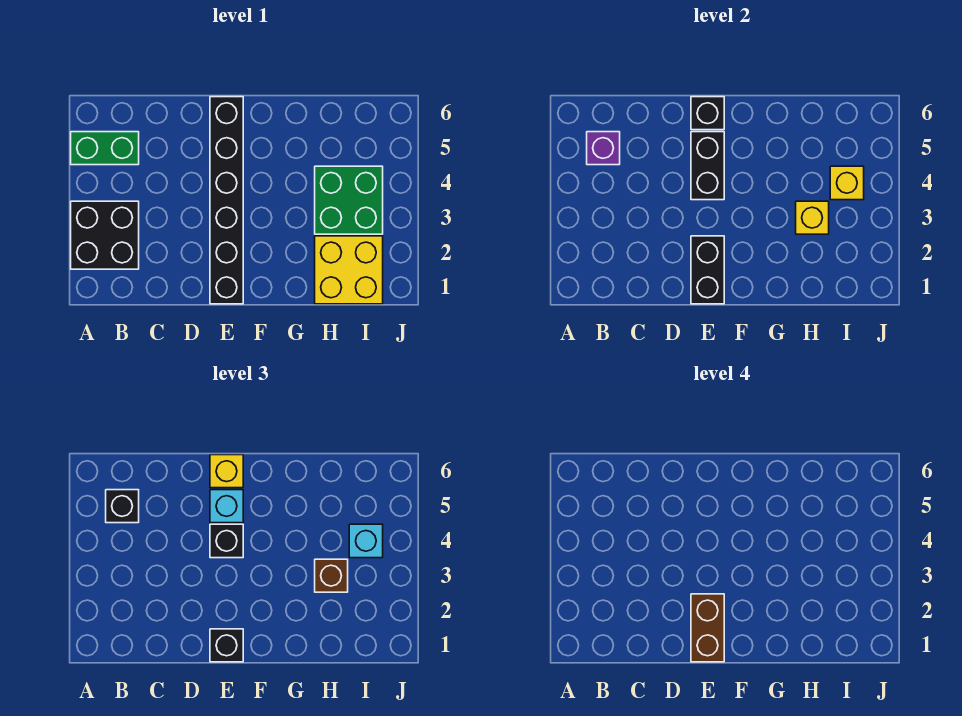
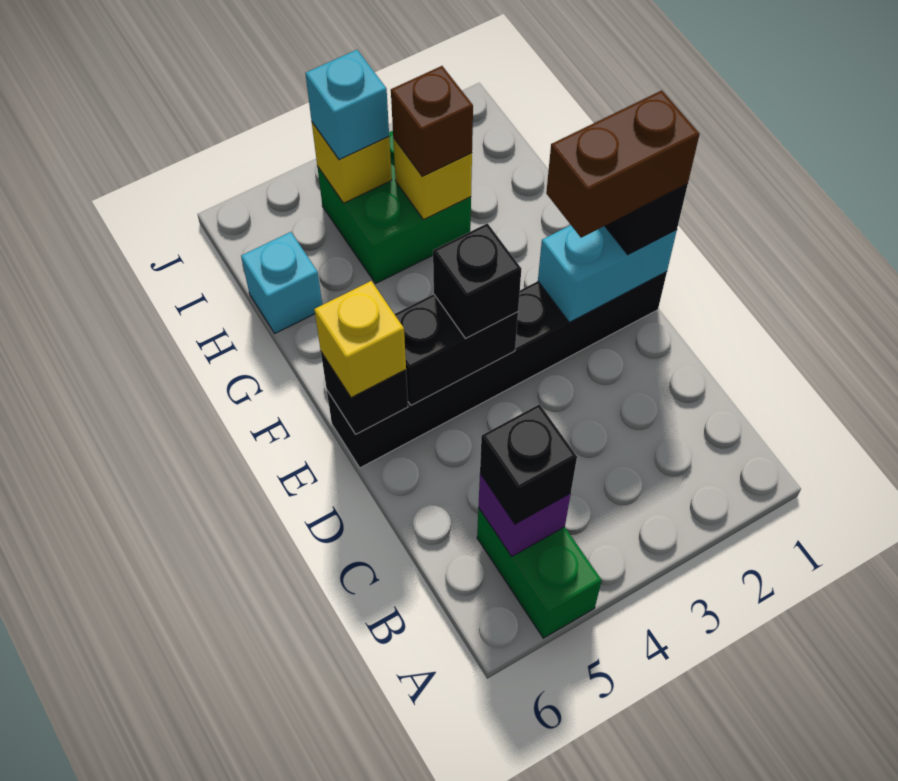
black 2x2 brick [71,201,139,269] -> none
black 1x2 brick [691,236,724,304] -> cyan 1x2 brick [538,225,677,322]
cyan 1x1 brick [210,490,243,523] -> cyan 1x1 brick moved to [241,232,322,333]
yellow 2x2 brick [315,236,383,304] -> none

